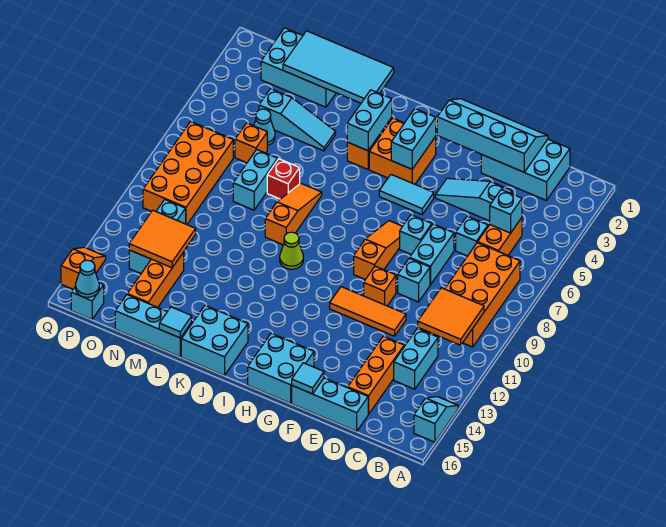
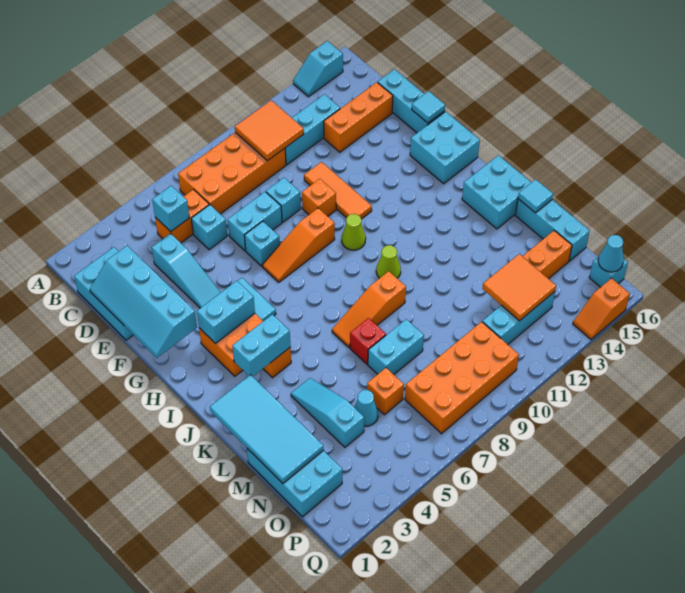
cyan 1x2 brick [394,328,438,389] -> cyan 1x3 brick [285,94,340,165]
none -> lime 1x1 cone [342,214,366,250]

